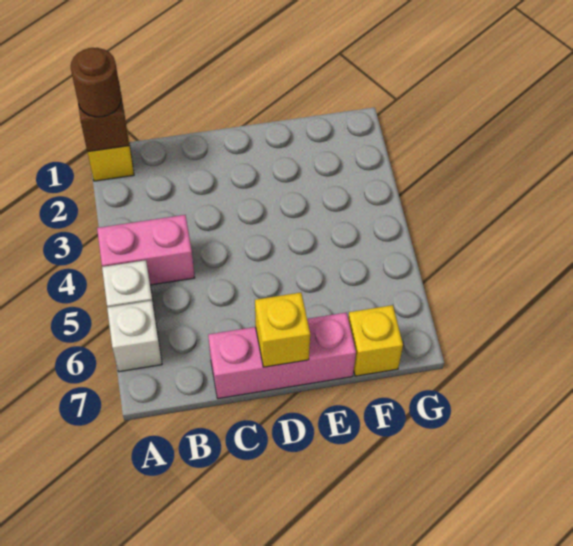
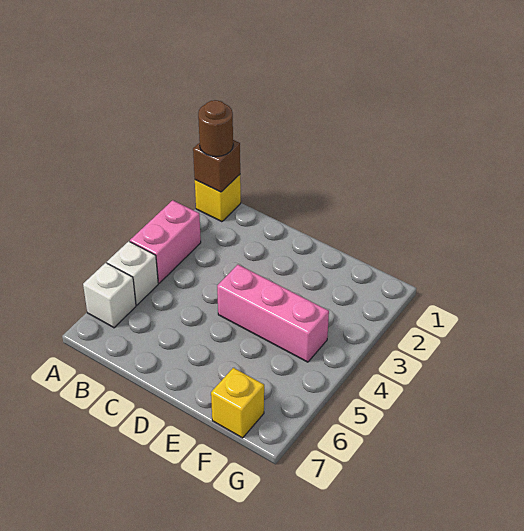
pink 1x2 brick [97,215,195,285] -> pink 1x2 brick turned to [130,200,201,283]
pink 1x3 brick [208,313,356,399] -> pink 1x3 brick moved to [217,265,329,362]
yellow 1x1 brick [255,293,310,367] -> none

